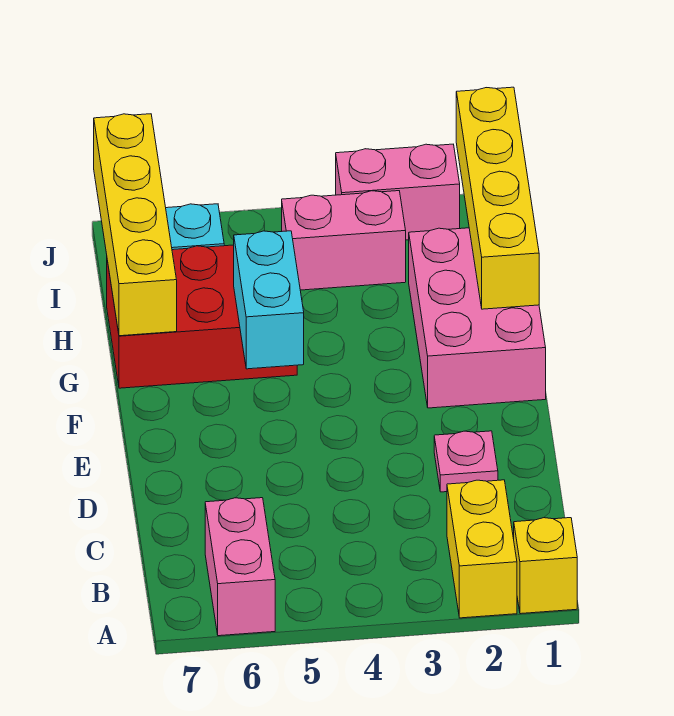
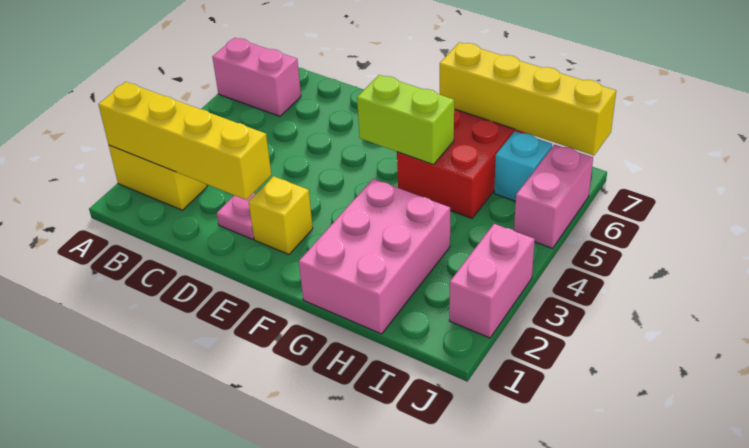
yellow 1x1 brick [514,518,577,614] -> yellow 1x1 brick moved to [249,176,313,254]
pink 2x3 brick [409,228,546,408] -> pink 2x3 brick turned to [299,179,450,334]
cyan 1x2 brick [234,231,304,369] -> lime 1x2 brick [357,75,454,165]
yellow 1x4 brick [456,87,539,309] -> yellow 1x4 brick moved to [98,82,271,200]
pink 1x2 brick [282,191,406,290] -> pink 1x2 brick moved to [514,144,593,248]

